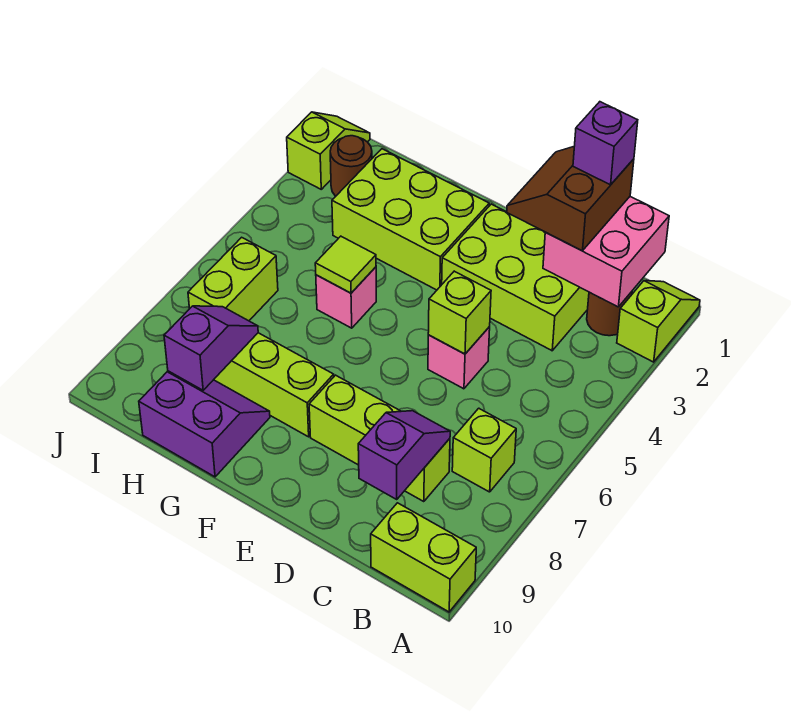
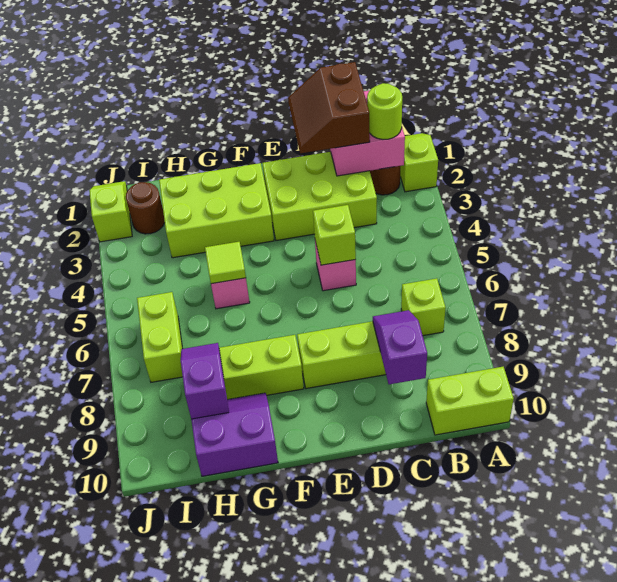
none -> lime 1x1 round brick [367,83,402,139]
purple 1x1 brick [573,102,638,185] -> none

